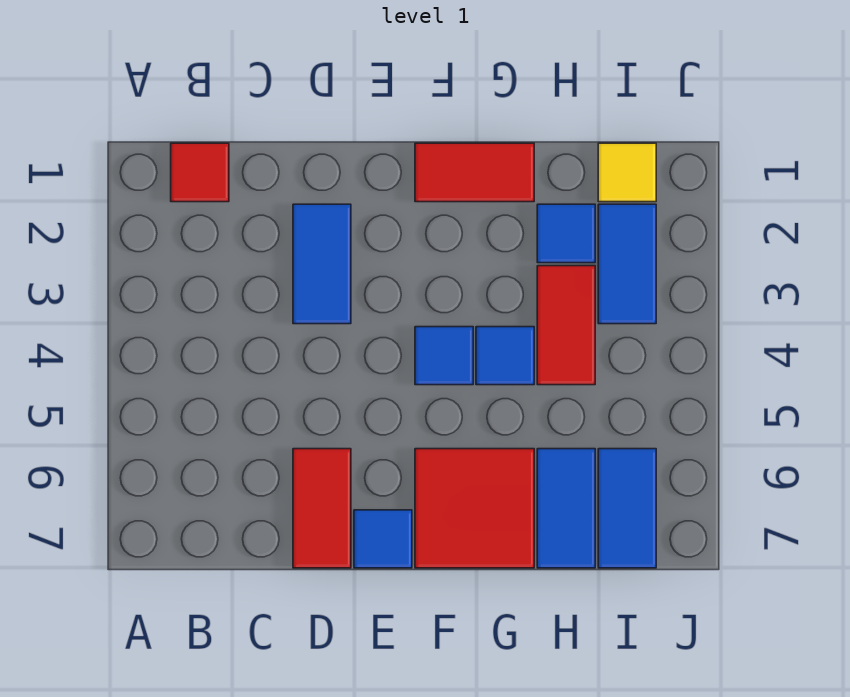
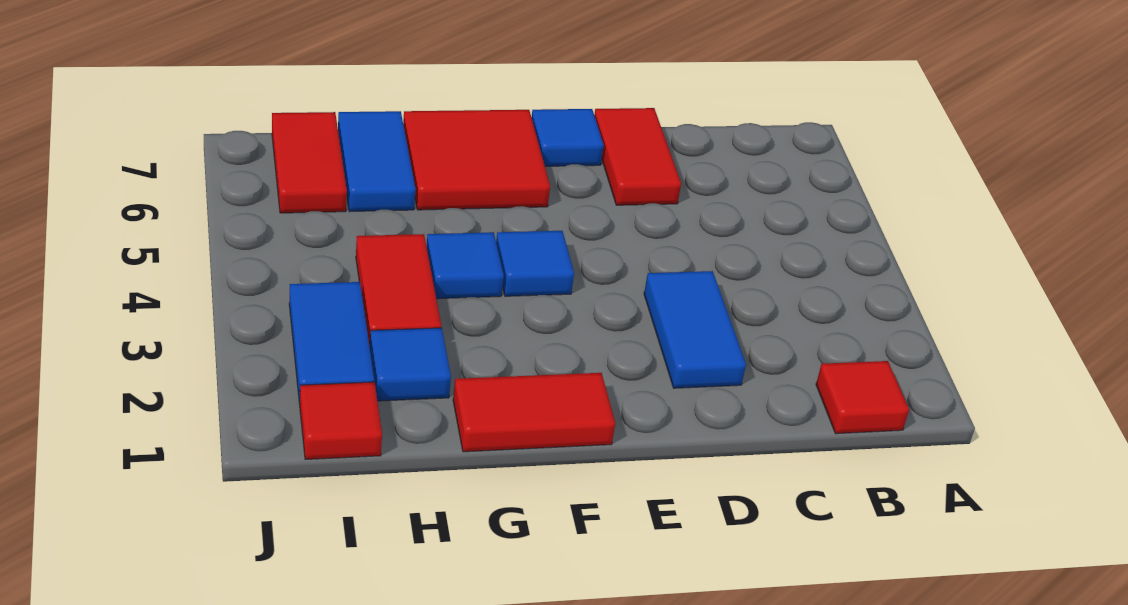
yellow 1x1 tile [598,143,656,202] -> red 1x1 tile [300,382,382,459]
blue 1x2 tile [598,449,656,568] -> red 1x2 tile [272,112,347,213]

